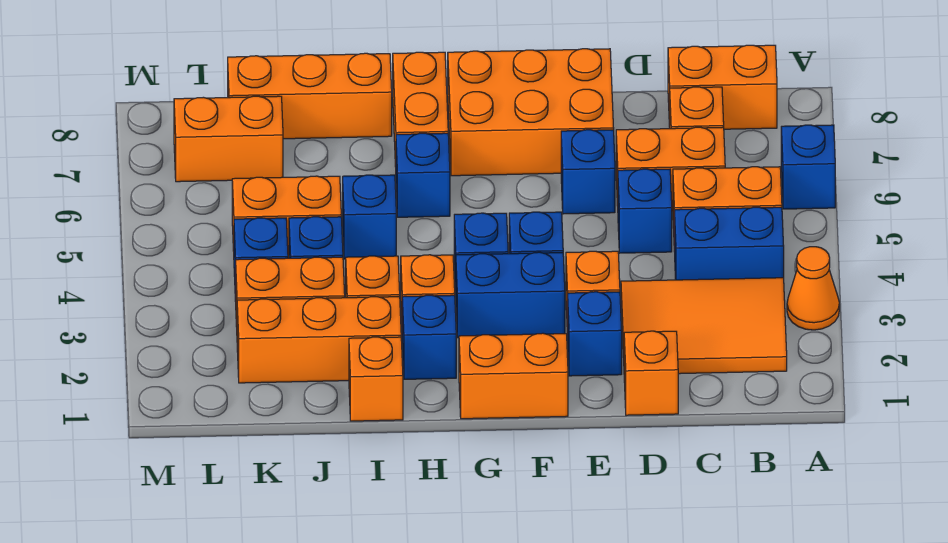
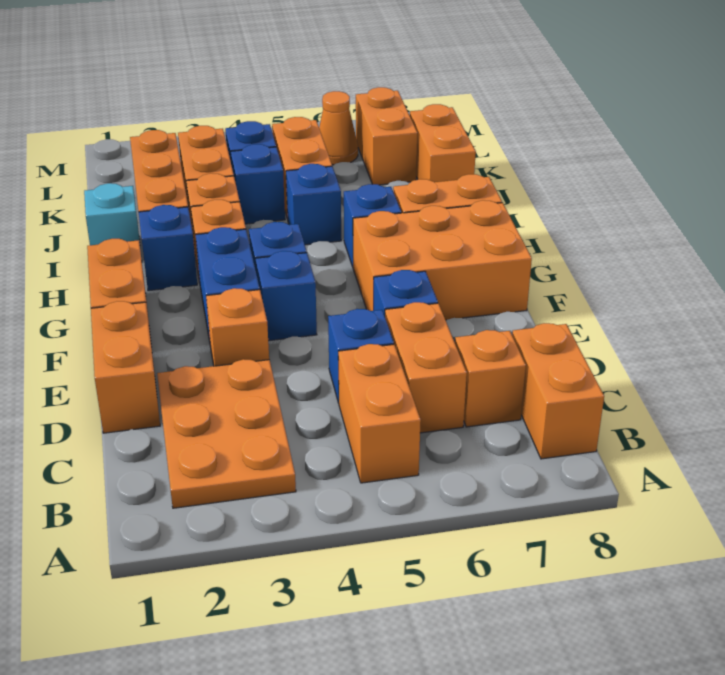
orange 1x1 cone [787,247,839,330] -> orange 1x1 cone moved to [319,91,358,165]
blue 1x1 brick [781,125,835,209] -> none
orange 2x3 tile [621,278,787,374] -> orange 2x3 plate [157,359,296,508]
blue 1x2 brick [675,207,784,280] -> none
orange 1x1 brick [624,331,678,415] -> orange 1x2 brick [91,301,160,433]
blue 1x1 brick [568,292,622,376] -> none
orange 2x3 brick [448,49,614,176] -> orange 2x3 brick turned to [353,200,532,320]
orange 1x1 brick [349,337,403,421] -> cyan 1x1 brick [84,183,142,260]
orange 1x3 brick [228,53,392,139] -> orange 1x2 brick [410,104,476,182]

